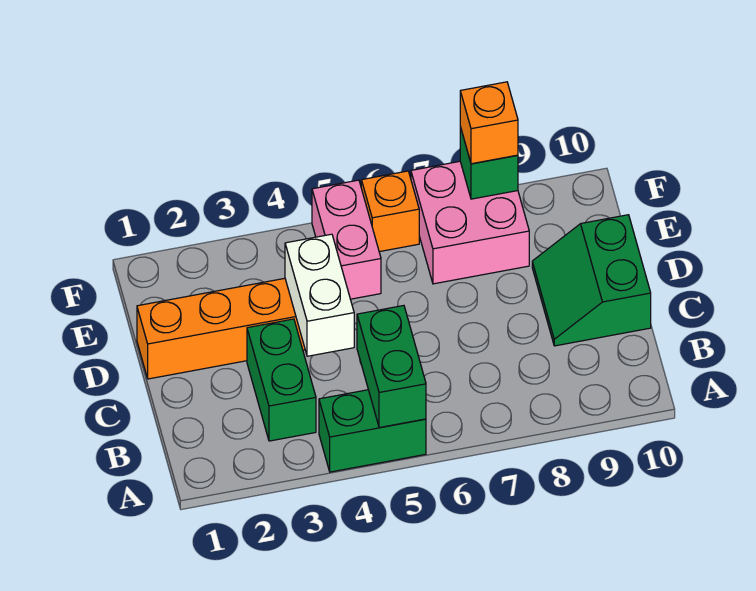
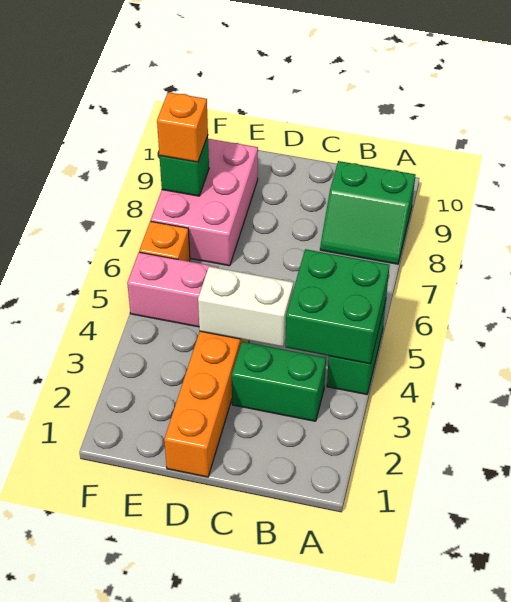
green 1x2 brick [357,306,426,428] -> green 2x2 brick [285,249,390,364]
green 2x2 slope [532,215,651,346] -> green 2x2 slope moved to [320,161,415,264]
pink 2x2 brick [411,161,529,284] -> pink 2x3 brick [151,139,258,266]

